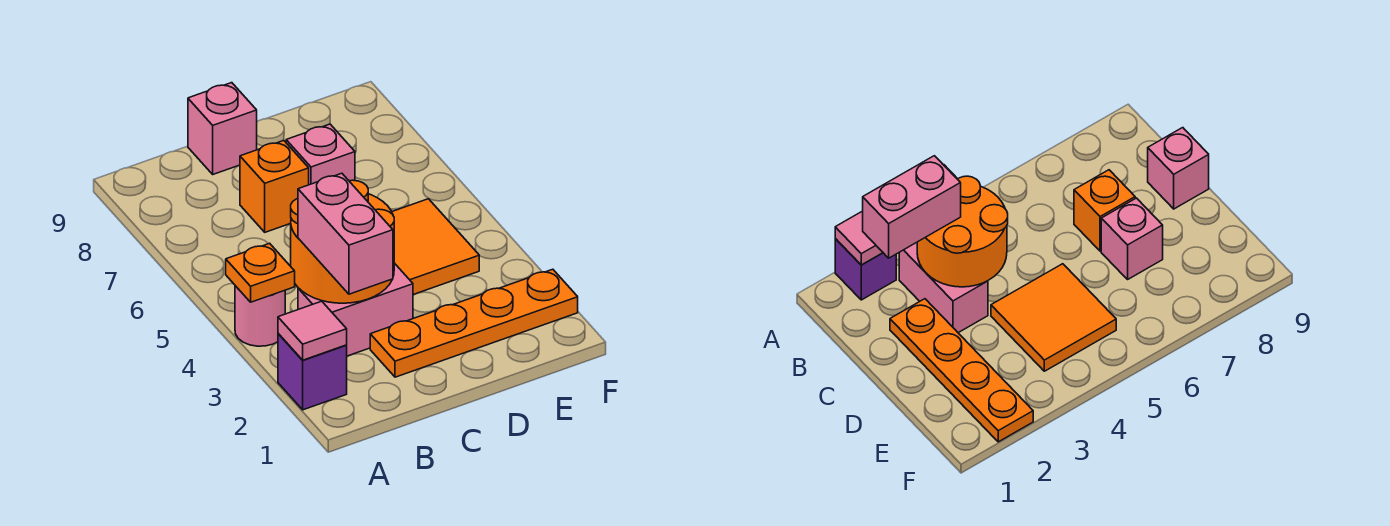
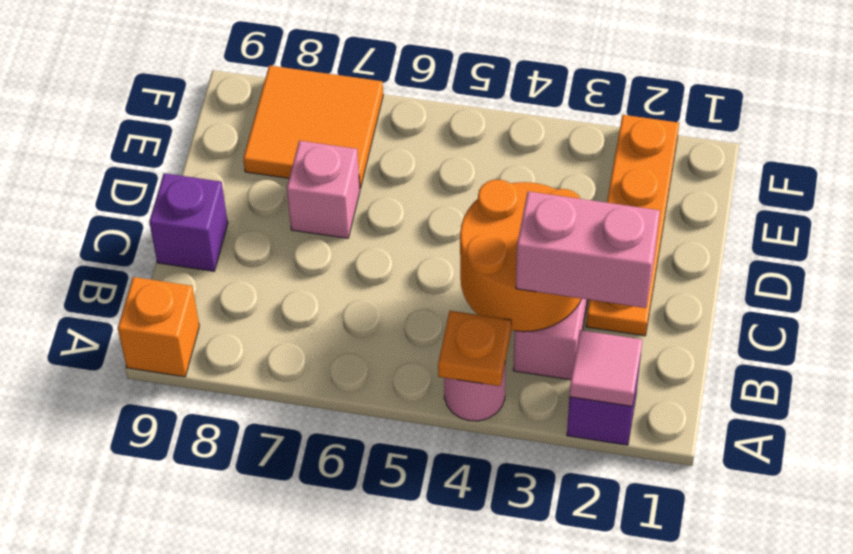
orange 1x1 brick [240,141,309,232] -> orange 1x1 brick moved to [118,277,199,377]
pink 1x1 brick [188,83,257,174] -> purple 1x1 brick [149,173,228,271]
orange 2x2 tile [392,199,479,295] -> orange 2x2 tile moved to [243,65,383,188]

